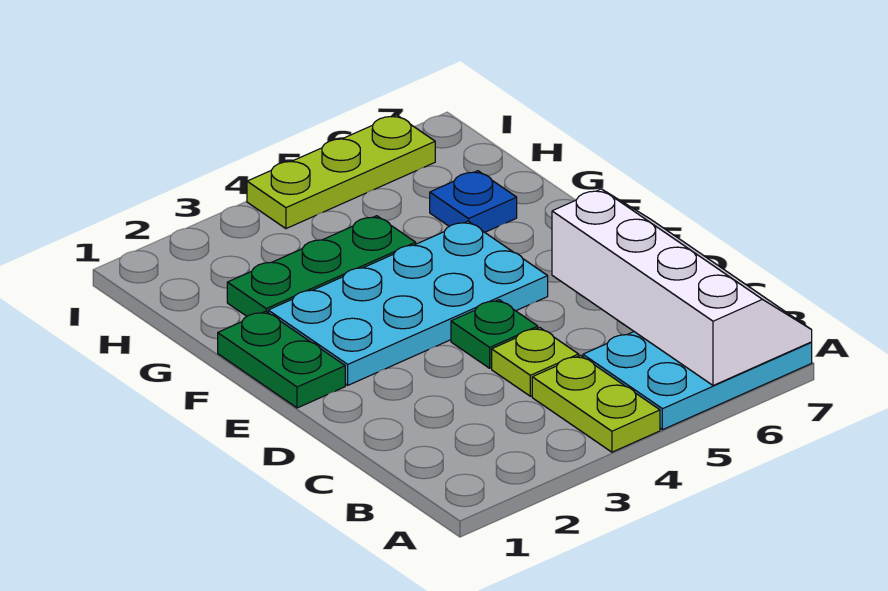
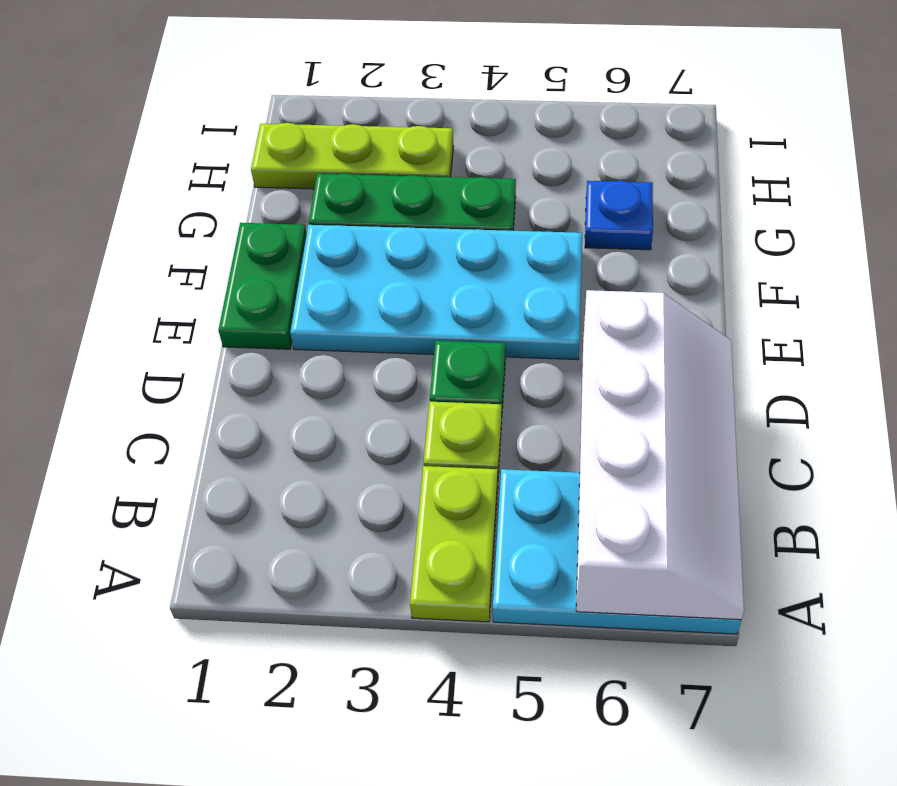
lime 1x3 plate [247,115,435,229] -> lime 1x3 plate moved to [251,123,454,189]

